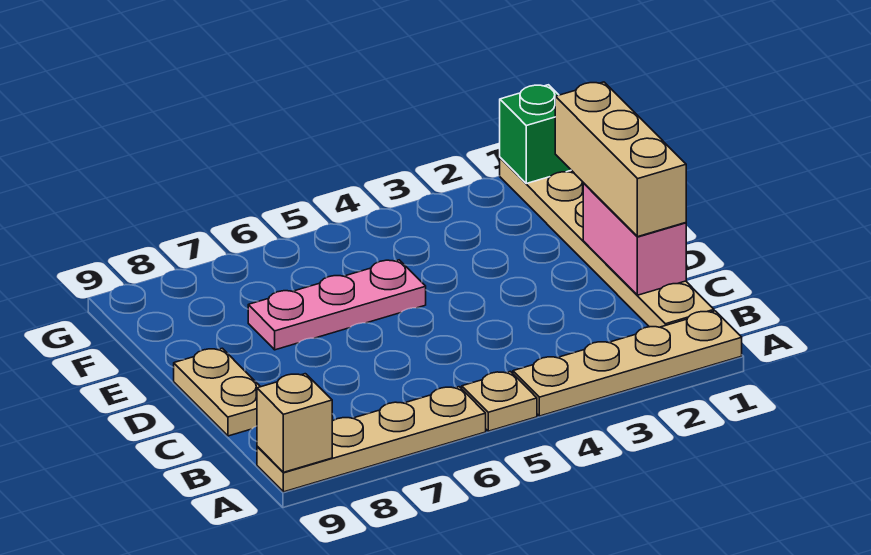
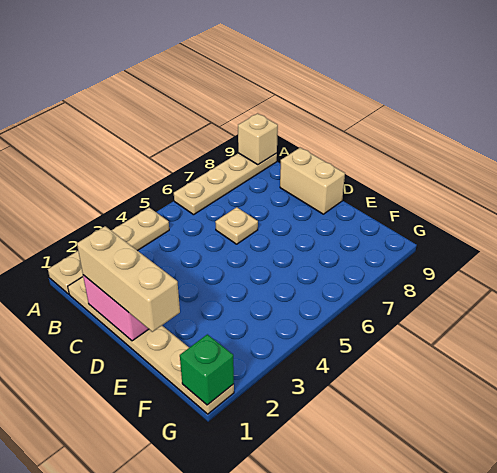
tan 1x1 plate [462,372,537,431] -> tan 1x1 plate moved to [215,207,258,244]
tan 1x2 plate [174,348,260,436] -> tan 1x2 brick [280,148,345,214]
pink 1x3 plate [248,260,426,350] -> none

